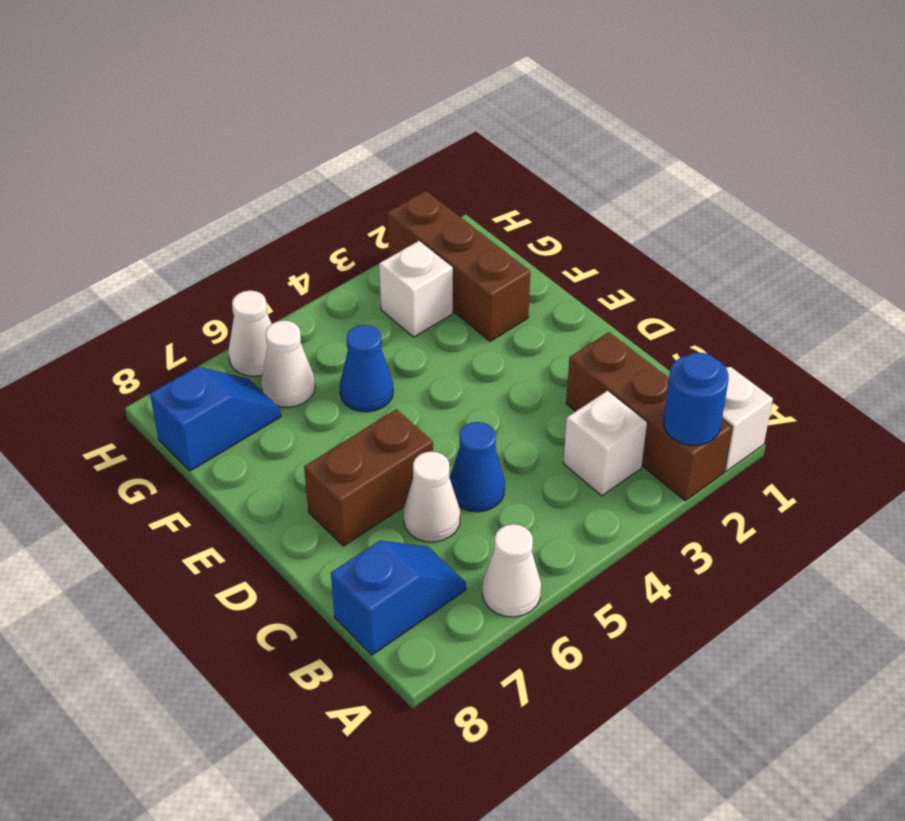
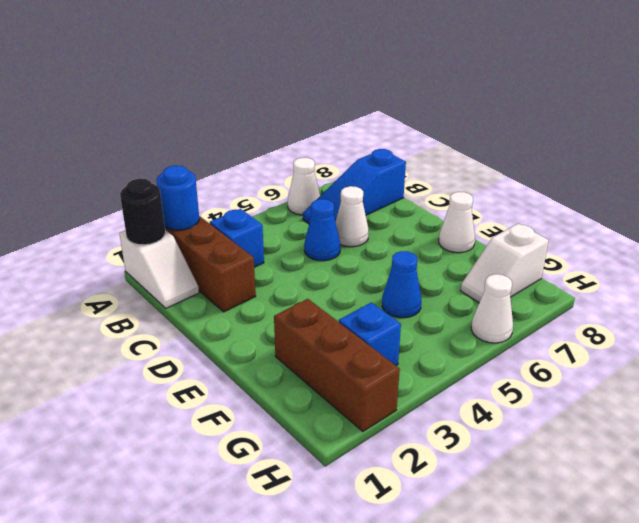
none -> black 1x1 round brick [120,179,165,245]
white 1x1 brick [563,391,647,496] -> blue 1x1 brick [210,209,264,267]
blue 1x2 slope [331,540,466,655] -> blue 1x3 slope [303,149,406,223]
brown 1x2 brick [304,409,433,546] -> none
white 1x1 brick [379,241,453,337] -> blue 1x1 brick [339,303,401,366]
white 1x1 cone [261,321,315,407] -> white 1x1 cone moved to [439,192,475,253]
blue 1x2 slope [150,367,281,471] -> white 1x2 slope [461,224,549,303]

